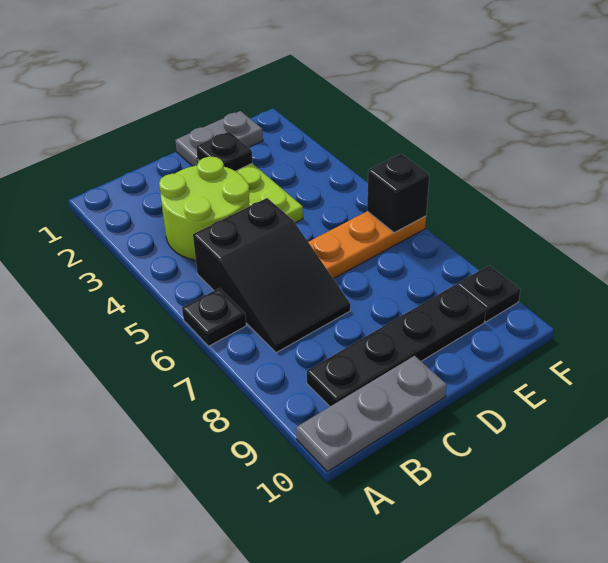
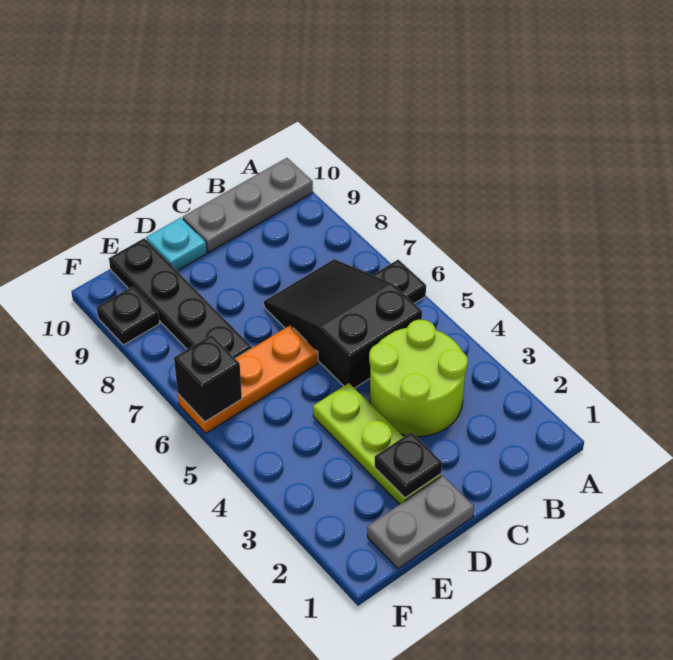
black 1x4 plate [307,285,486,406] -> black 1x4 plate turned to [109,238,252,358]
none -> cyan 1x1 plate [146,218,207,271]

